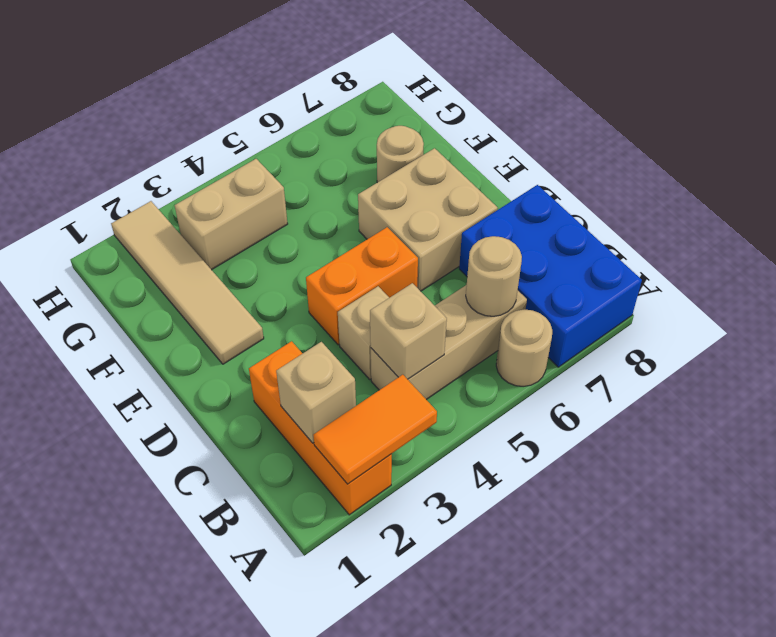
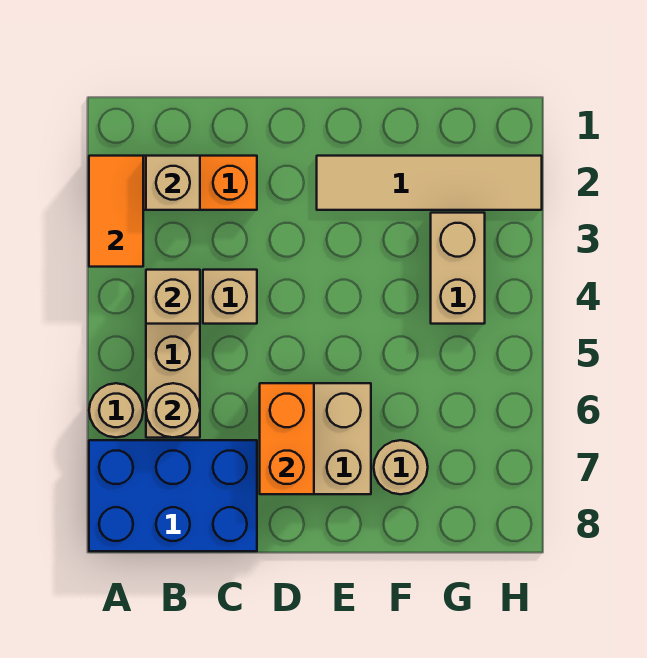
orange 1x2 brick [306,227,418,345] -> orange 1x2 brick moved to [260,383,314,494]

